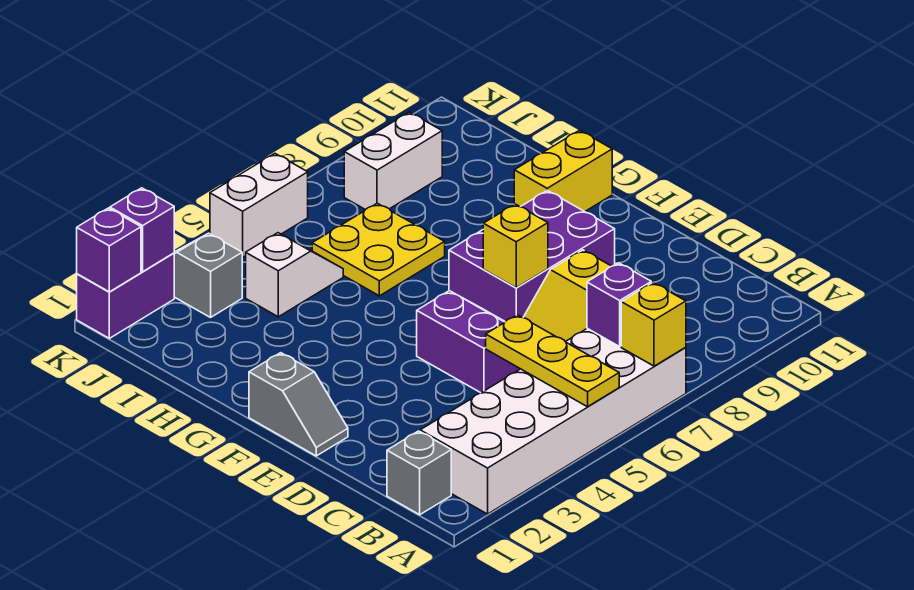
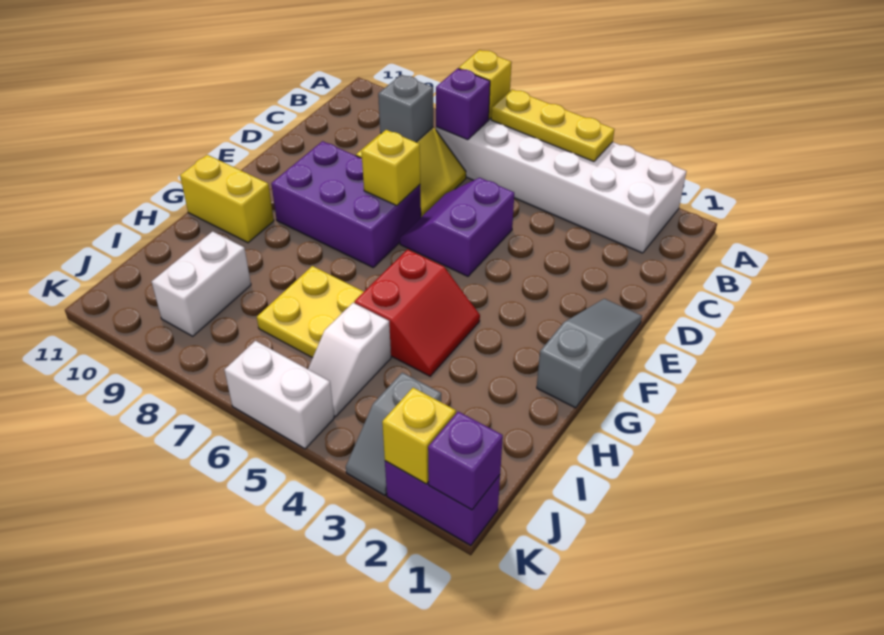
yellow 1x3 plate [486,315,619,407] -> yellow 1x3 plate turned to [491,89,614,161]
grey 1x1 brick [387,431,451,515] -> grey 1x1 brick moved to [378,75,433,142]
grey 1x2 slope [249,353,348,456] -> grey 1x3 slope [537,299,642,408]
none -> red 2x2 slope [354,249,480,376]
white 1x2 slope [246,233,343,317] -> white 1x2 slope turned to [308,303,391,416]
white 1x2 brick [344,112,442,210] -> white 1x2 brick turned to [152,231,251,336]
purple 1x1 brick [110,188,174,271] -> yellow 1x1 brick [382,388,456,484]

